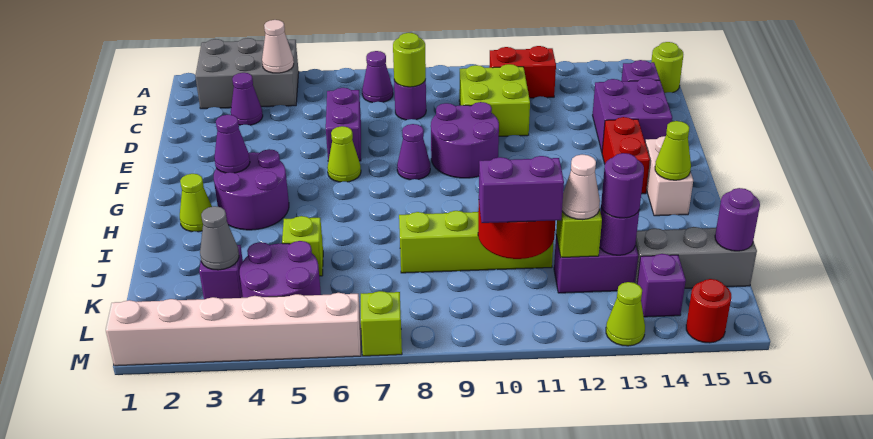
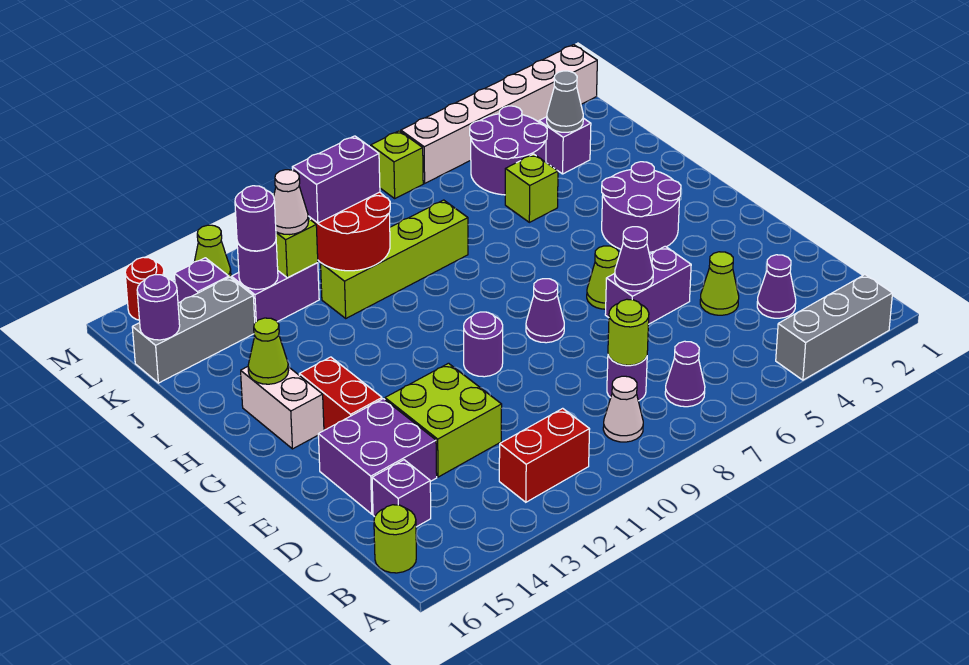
grey 2x3 brick [195,38,299,109] -> grey 1x3 brick [776,275,893,380]
white 1x1 cone [262,20,294,73] -> white 1x1 cone moved to [603,376,643,442]
lime 2x2 brick [459,64,530,136] -> lime 2x2 brick moved to [385,363,502,477]
purple 1x2 brick [326,88,361,161] -> purple 1x2 brick turned to [605,246,691,324]
purple 2x2 round brick [431,102,499,178] -> purple 1x1 round brick [464,312,503,377]
purple 1x1 cone [214,115,250,173] -> purple 1x1 cone moved to [615,227,653,291]
lime 1x1 cone [180,174,212,232] -> lime 1x1 cone moved to [700,252,739,315]

